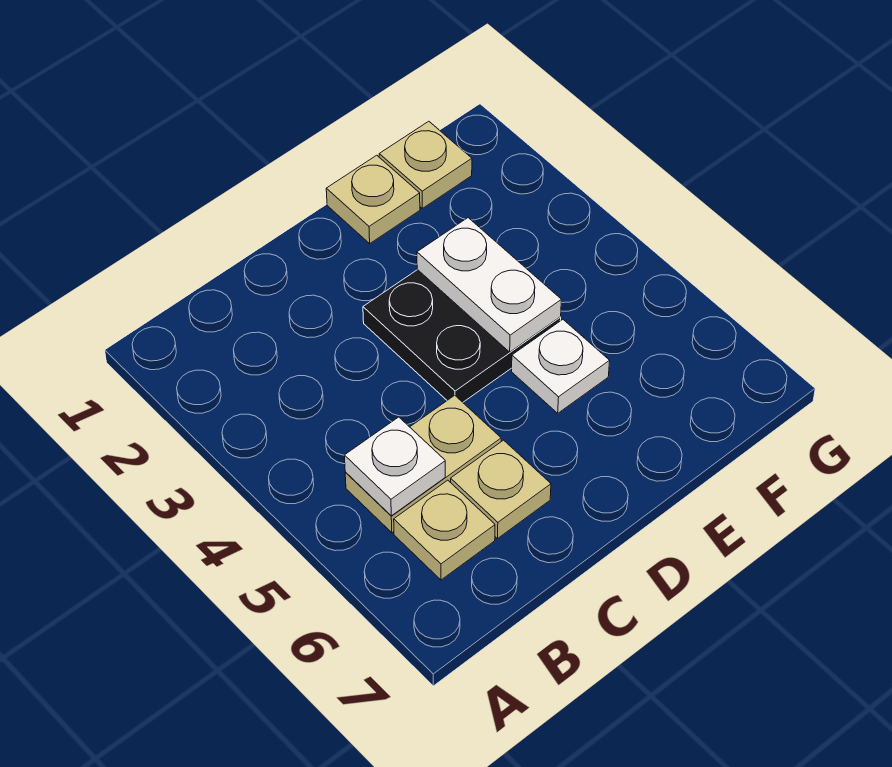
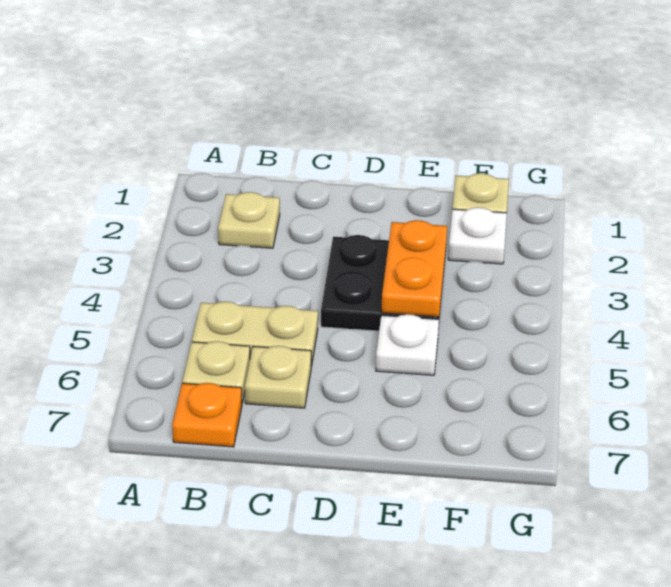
white 1x1 plate [344,417,445,516] -> white 1x1 plate moved to [448,207,507,264]
none -> orange 1x1 plate [172,383,242,447]
tan 1x1 plate [326,155,420,243] -> tan 1x1 plate moved to [218,192,280,248]
white 1x2 plate [417,218,561,352] -> orange 1x2 plate [381,220,447,317]

